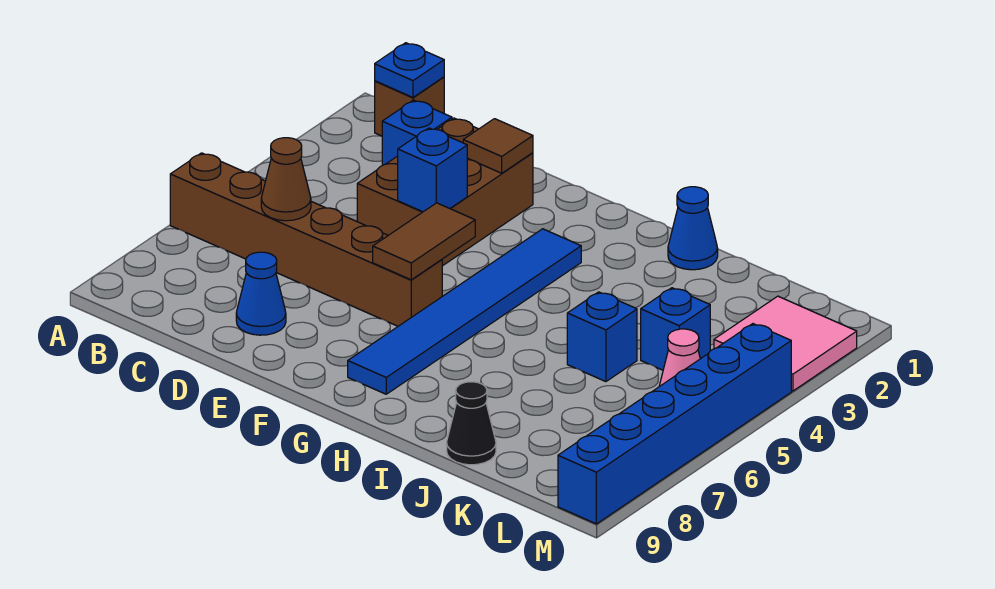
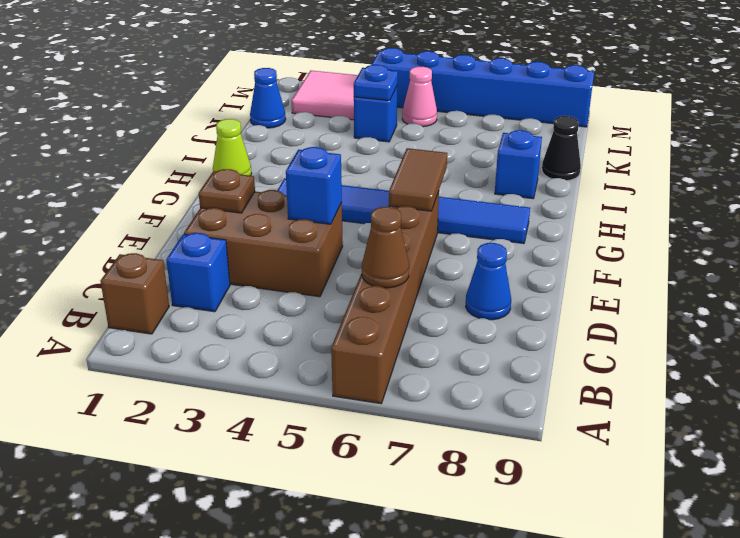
blue 1x1 plate [375,43,444,97] -> blue 1x1 plate moved to [354,65,398,101]
brown 1x1 tile [463,119,533,173] -> brown 1x1 plate [199,169,255,213]
brown 1x2 tile [373,203,475,280] -> brown 1x2 tile turned to [389,148,447,211]
none -> lime 1x1 cone [213,119,252,176]
blue 1x1 cone [668,187,718,270] -> blue 1x1 cone moved to [250,68,286,128]
blue 1x1 brick [567,292,637,382] -> blue 1x1 brick moved to [495,130,542,199]

